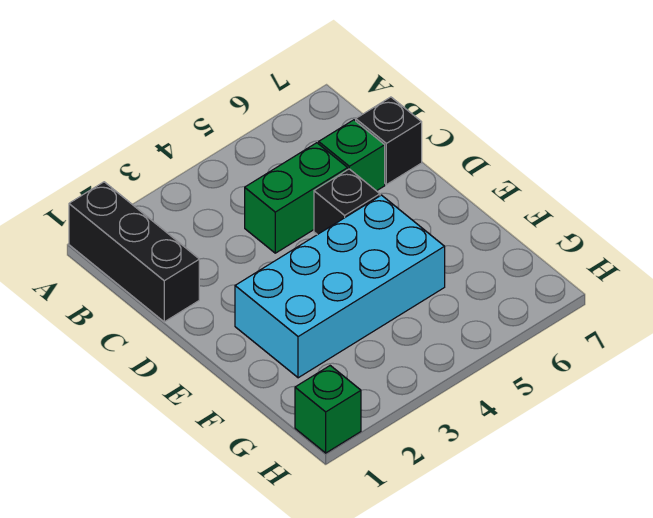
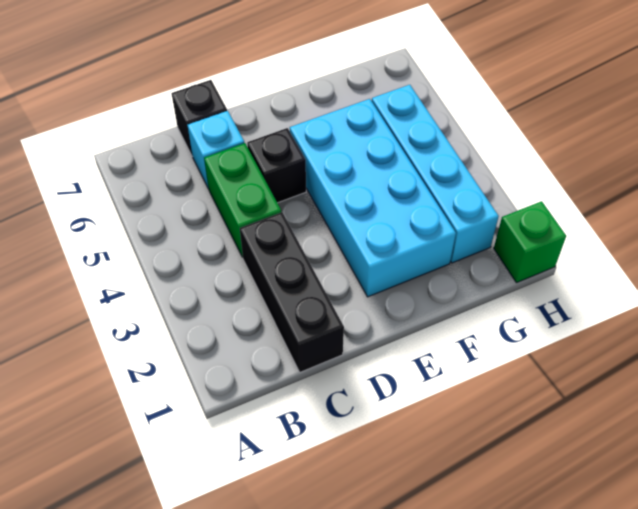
black 1x3 brick [69,182,199,322] -> black 1x3 brick turned to [240,212,344,372]
green 1x1 brick [319,120,385,191] -> cyan 1x1 brick [188,111,244,189]
none -> cyan 1x4 brick [372,85,499,263]

